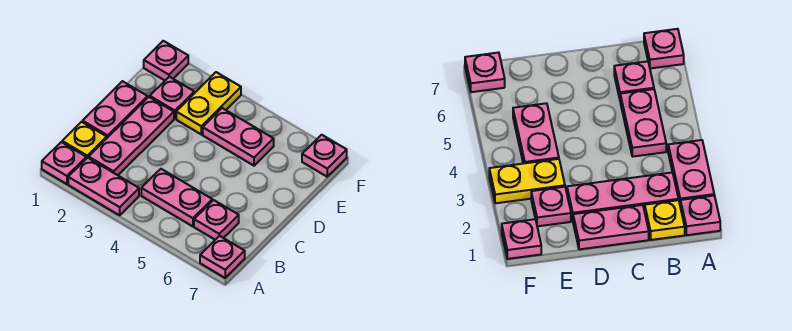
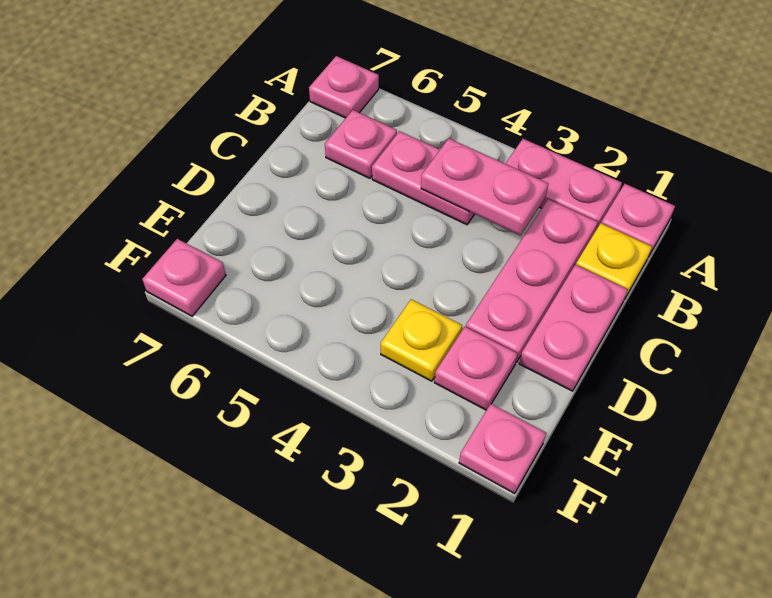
yellow 1x2 plate [176,72,241,134] -> yellow 1x1 plate [381,299,462,381]
pink 1x2 plate [203,108,274,166] -> pink 1x2 plate moved to [421,138,548,235]

